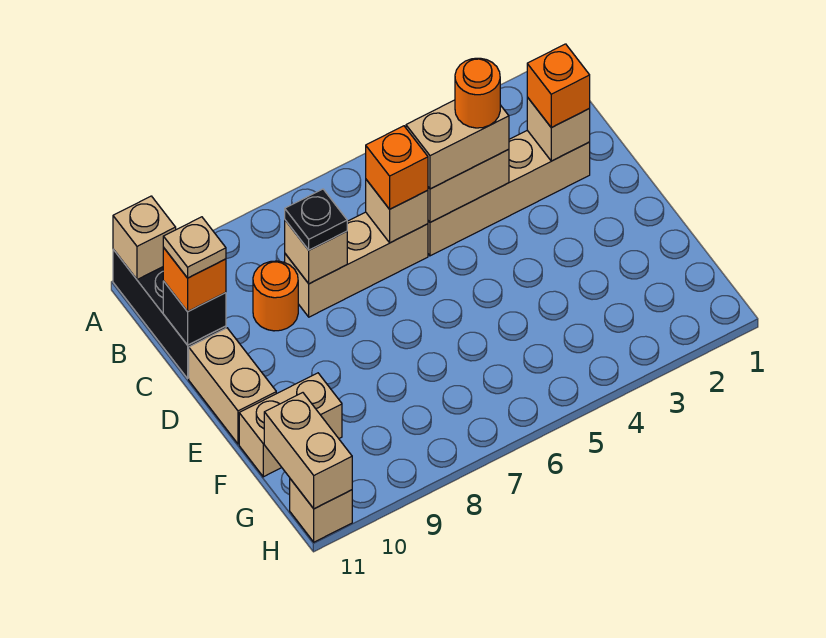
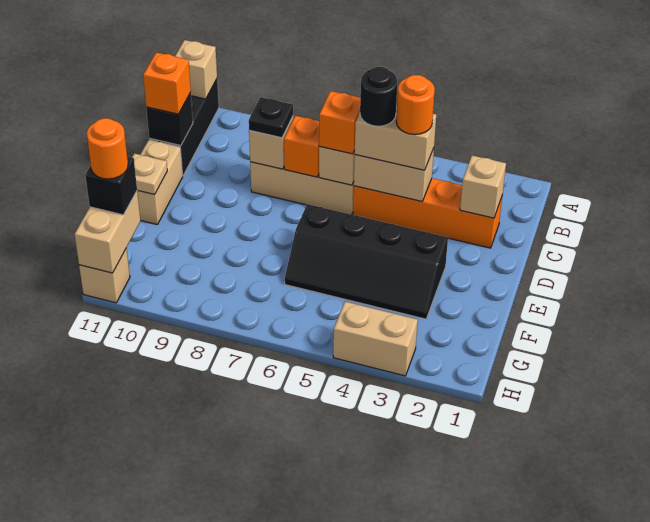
tan 1x4 brick [428,130,590,256] -> orange 1x4 brick [353,178,502,248]
orange 1x1 brick [527,44,590,128] -> orange 1x1 brick moved to [284,116,319,177]
none -> black 1x1 round brick [360,67,398,126]
orange 1x1 round brick [253,261,298,331] -> orange 1x1 round brick moved to [87,118,128,179]
tan 1x1 plate [163,217,226,278] -> tan 1x1 plate moved to [132,153,167,195]
none -> black 2x4 slope [285,204,448,319]
tan 1x2 brick [239,373,342,477] -> tan 1x2 brick moved to [333,302,418,376]
none -> black 1x1 brick [85,156,137,215]

